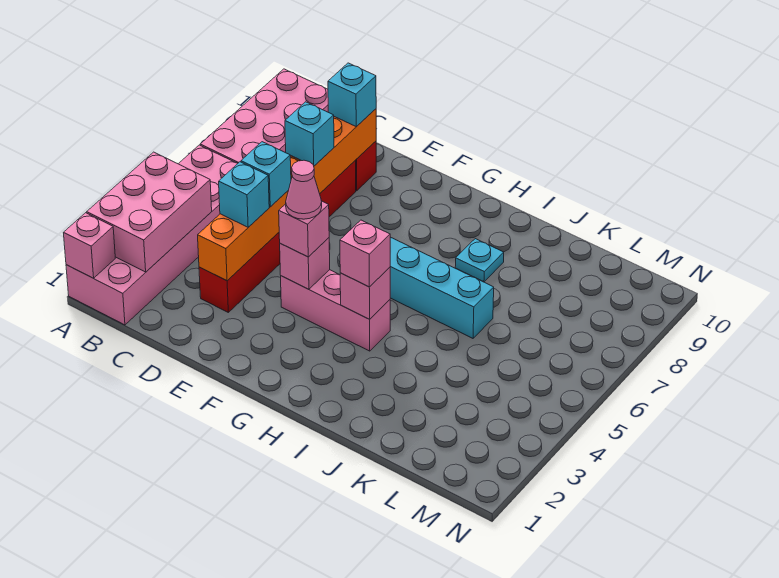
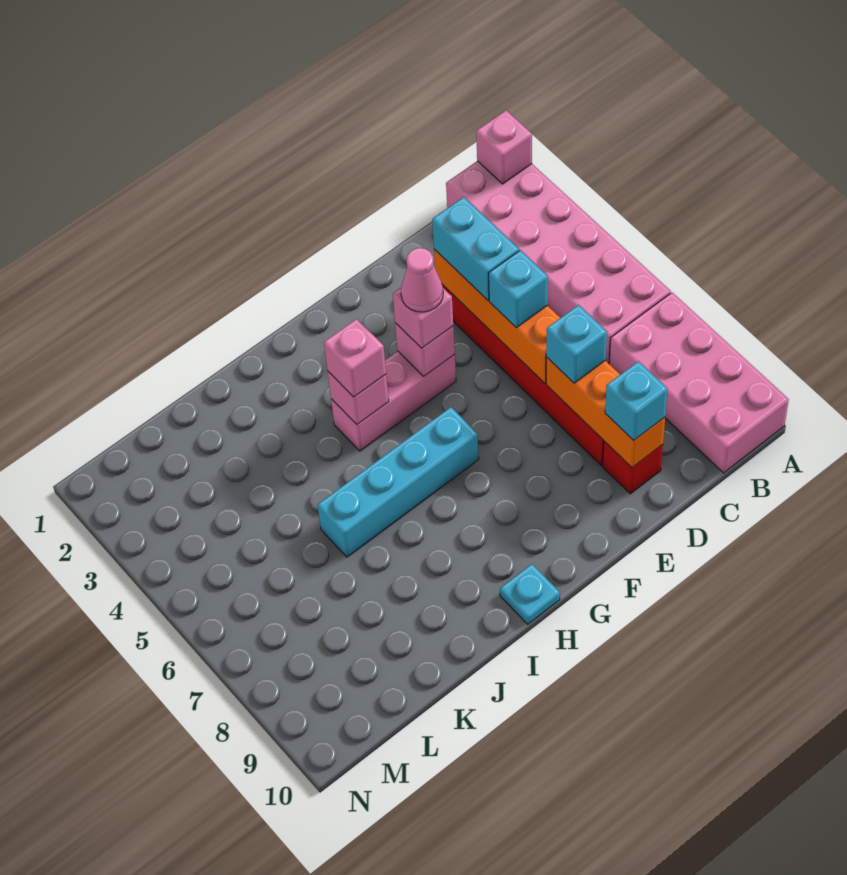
pink 2x3 brick [87,152,212,272] -> none
cyan 1x1 brick [219,162,269,227] -> cyan 1x2 brick [432,197,519,300]
cyan 1x1 plate [455,239,504,282] -> cyan 1x1 plate moved to [500,564,560,624]

